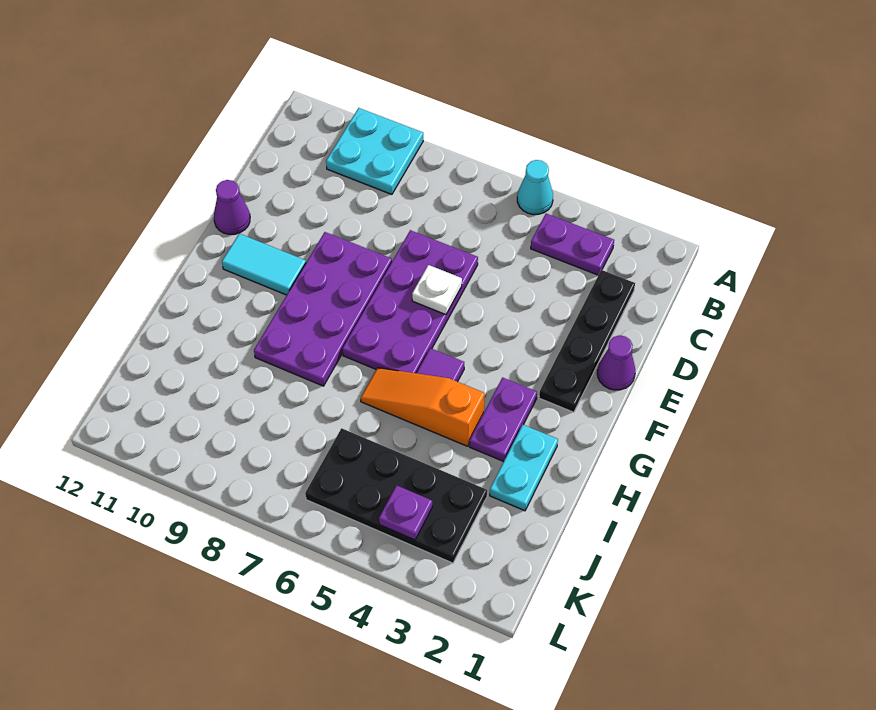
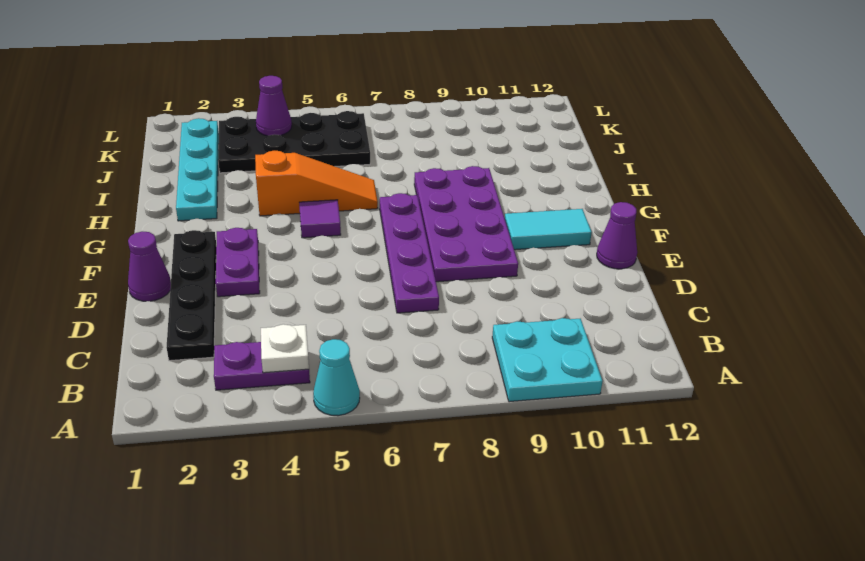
purple 2x4 plate [342,230,478,373] -> purple 1x4 plate [380,193,439,313]
white 1x1 plate [412,265,462,315] -> white 1x1 plate moved to [261,324,309,373]
purple 1x2 plate [469,378,537,462] -> purple 1x2 plate moved to [216,228,260,297]
cyan 1x2 plate [490,425,558,511] -> cyan 1x4 plate [176,118,219,221]
purple 1x1 plate [379,485,432,540] -> purple 1x1 cone [256,76,292,136]

